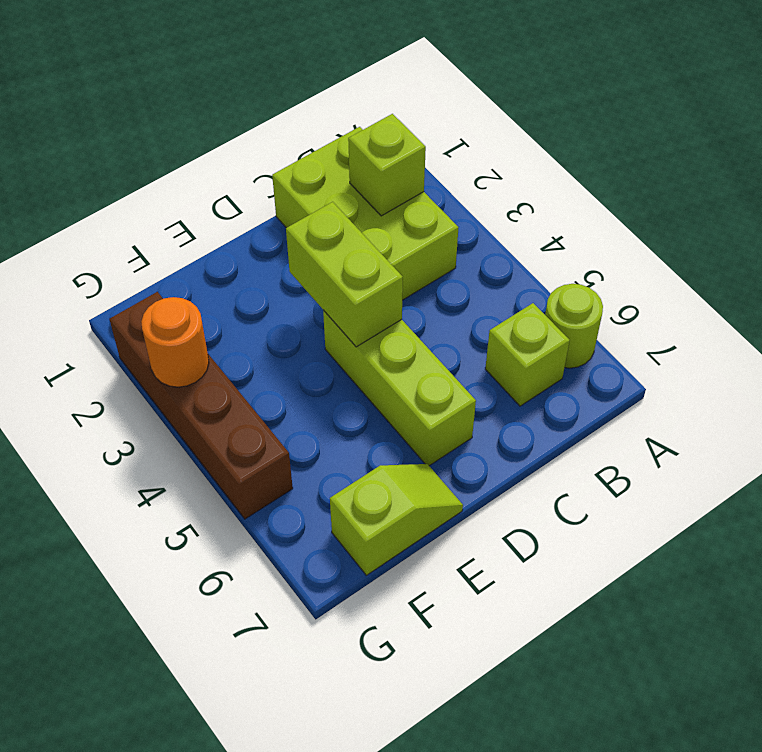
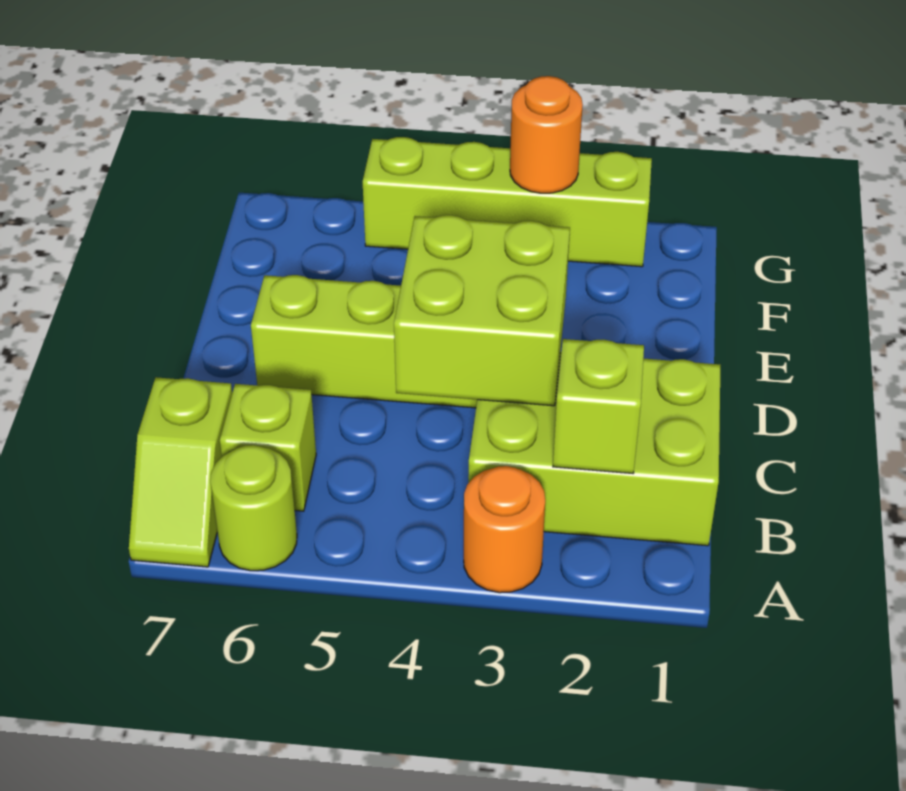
none -> orange 1x1 round brick [464,466,545,593]
lime 1x2 brick [286,202,403,347] -> lime 2x2 brick [394,215,570,406]
lime 1x2 slope [330,464,463,575] -> lime 1x2 slope moved to [129,377,232,567]
brown 1x4 brick [109,292,293,519] -> lime 1x4 brick [363,137,652,267]

